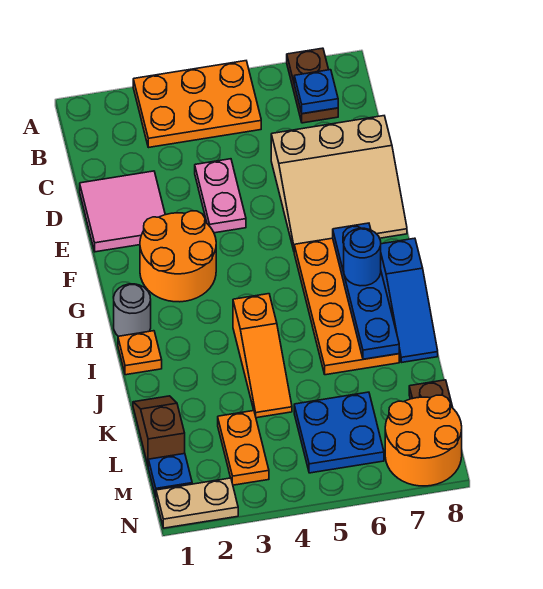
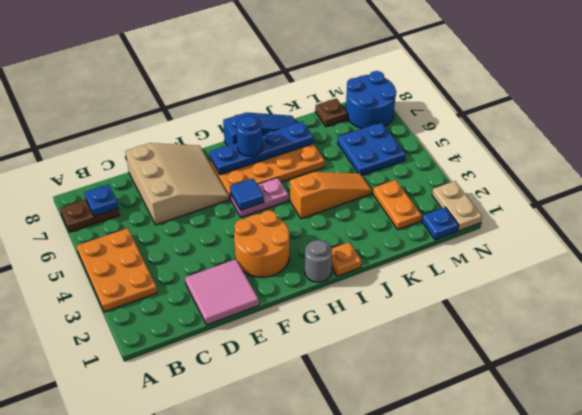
pink 1x2 plate [195,159,246,233] -> pink 1x2 plate moved to [230,177,288,217]
none -> blue 1x1 tile [230,179,264,210]
brown 1x2 slope [133,396,185,465] -> none
orange 1x2 plate [218,411,269,485] -> orange 1x2 plate turned to [373,180,421,230]
orange 2x2 round brick [385,395,462,486] -> blue 2x2 round brick [346,71,396,128]

